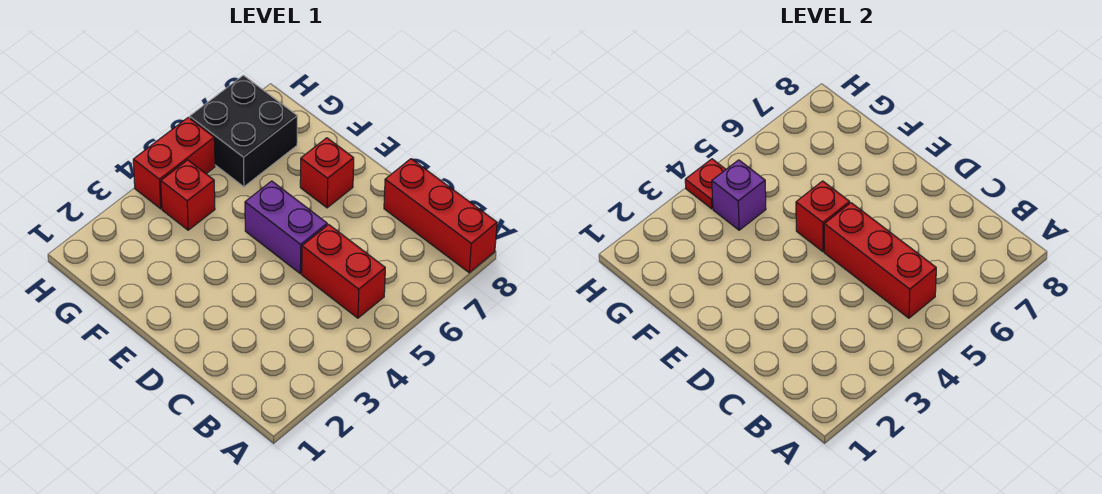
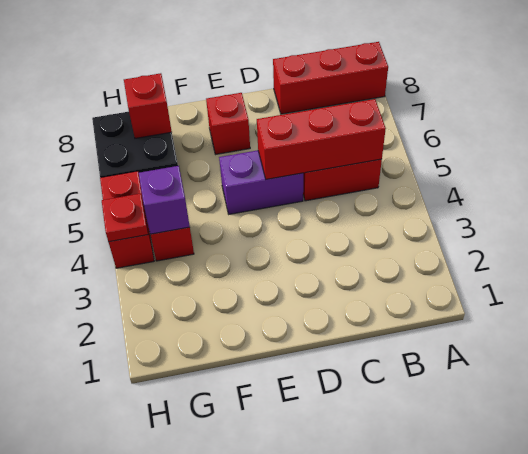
red 1x1 brick [796,181,850,252] -> red 1x1 brick moved to [124,73,172,138]

